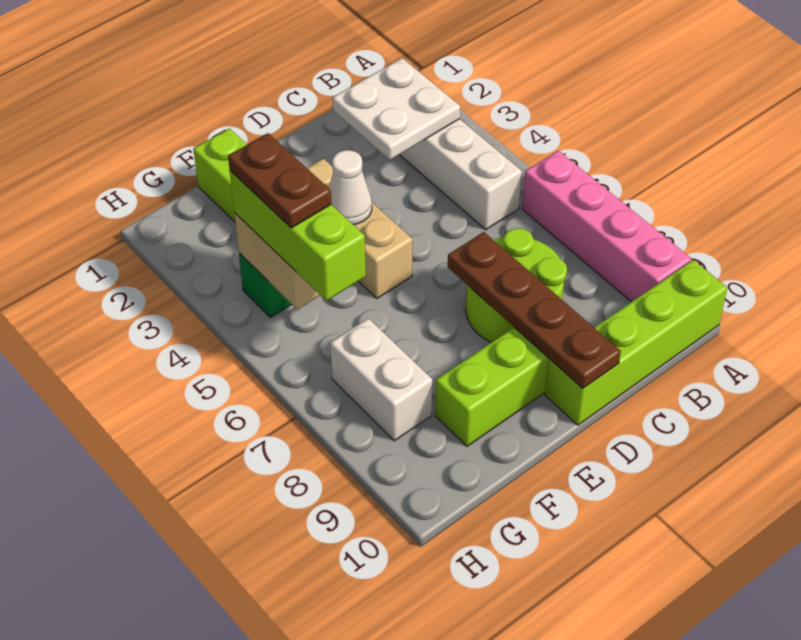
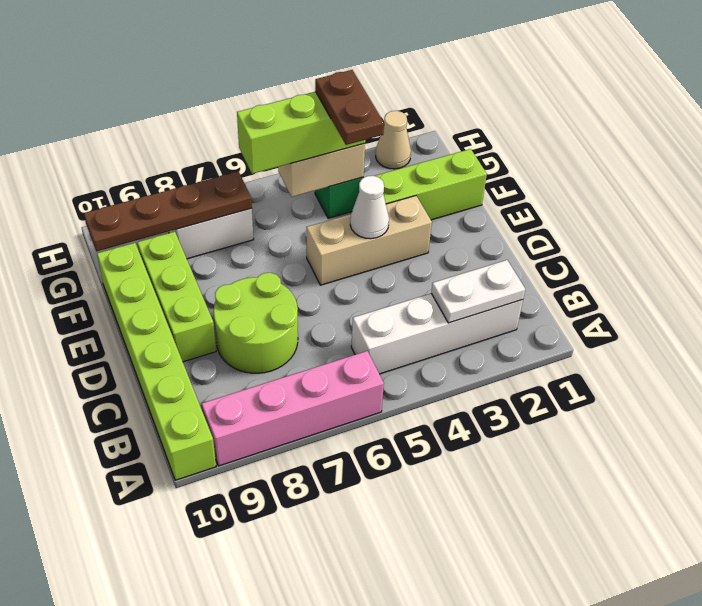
lime 1x4 brick [545,260,727,425] -> lime 1x6 brick [97,243,216,480]
white 2x2 plate [332,58,460,160] -> white 1x2 plate [431,260,525,323]
brown 1x4 plate [448,232,621,389] -> brown 1x4 plate moved to [84,171,252,251]
brown 1x2 plate [228,133,331,228] -> brown 1x2 plate turned to [315,70,384,145]
none -> tan 1x1 cone [376,111,411,169]

